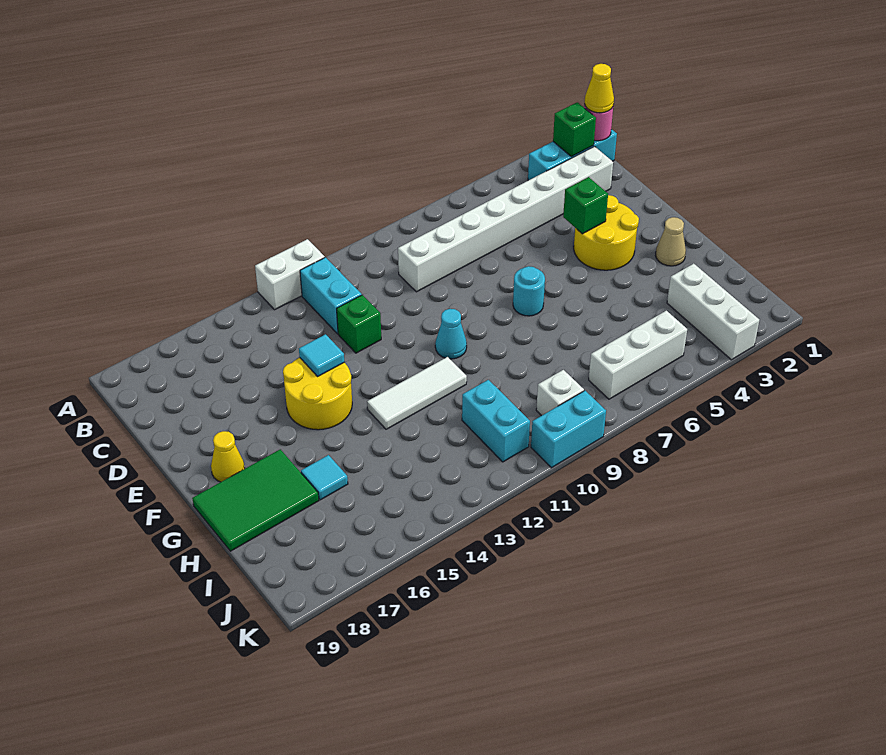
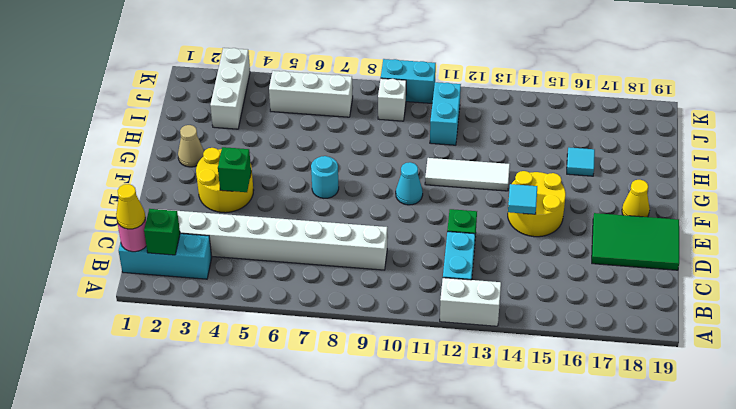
green 2x3 tile [192,449,319,551] -> green 2x3 tile moved to [592,213,679,270]

